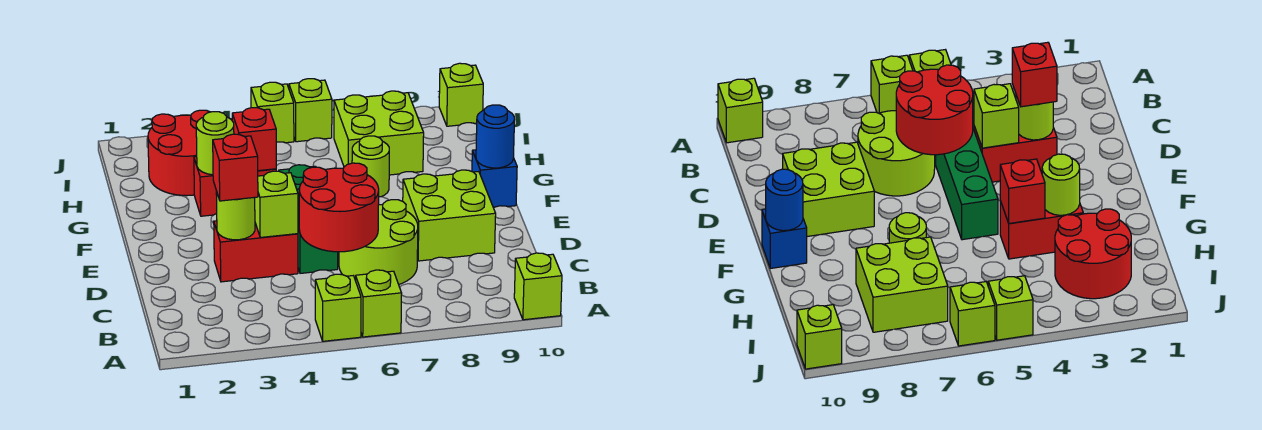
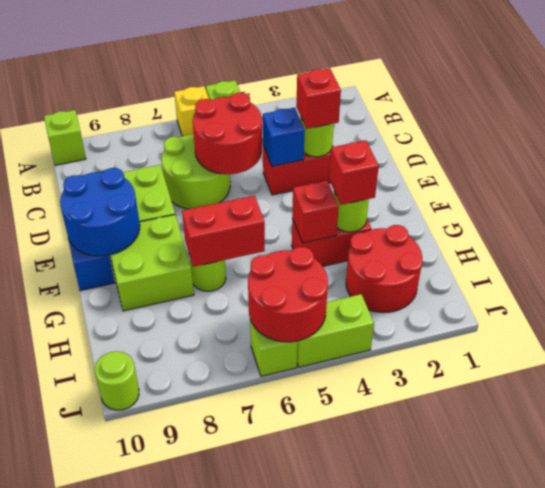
lime 1x1 brick [356,270,402,337] -> yellow 1x1 brick [174,86,209,136]
lime 1x1 brick [255,171,298,237] -> blue 1x1 brick [263,108,305,166]
green 1x3 brick [279,165,338,273] -> none
blue 1x1 round brick [476,105,515,168] -> blue 2x2 round brick [60,168,140,256]
none -> red 1x1 brick [329,140,379,205]
none -> red 1x2 brick [182,196,265,267]
lime 2x2 brick [334,91,424,175] -> lime 2x2 brick moved to [110,215,194,311]
none -> red 2x2 round brick [248,247,328,342]
lime 1x1 brick [251,82,294,143] -> lime 1x2 brick [297,294,374,367]
lime 1x1 brick [439,63,483,126] -> lime 1x1 round brick [95,351,139,410]

